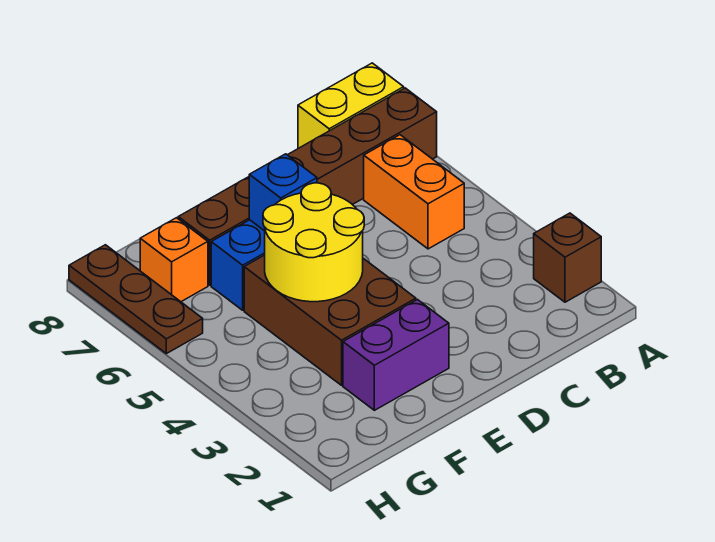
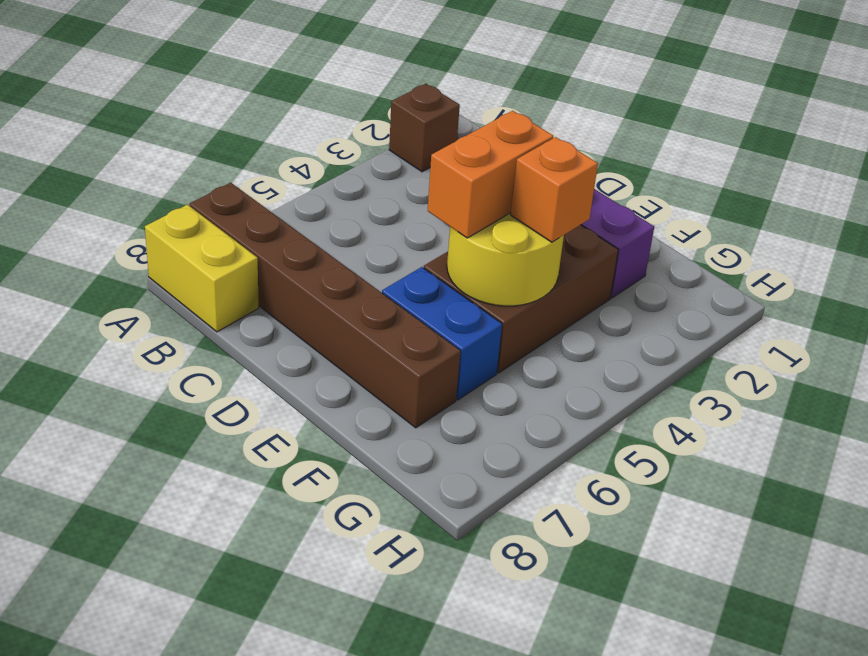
orange 1x2 brick [364,135,464,249] -> orange 1x2 brick moved to [428,111,553,238]
blue 1x1 brick [249,154,317,231] -> none
orange 1x1 brick [140,218,208,302] -> orange 1x1 brick moved to [511,137,598,242]
brown 1x3 plate [69,245,203,354] -> none

